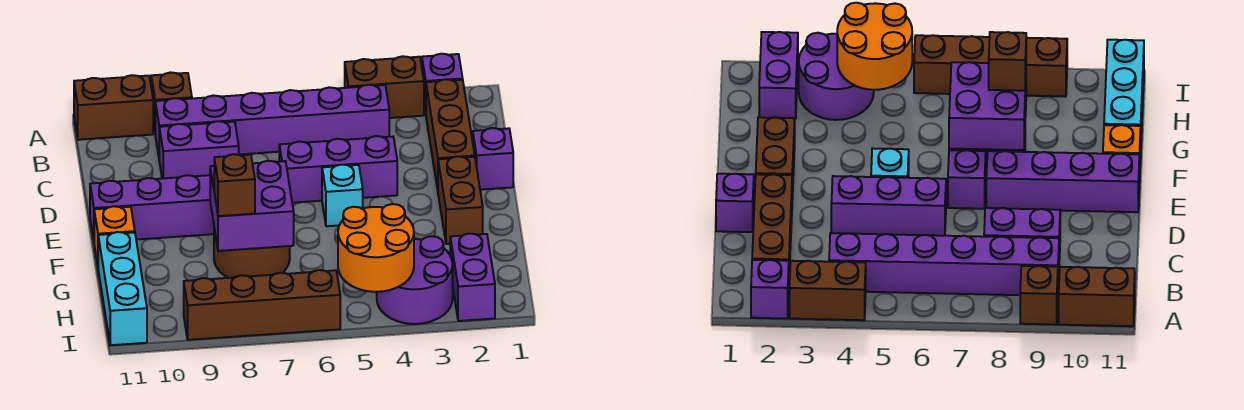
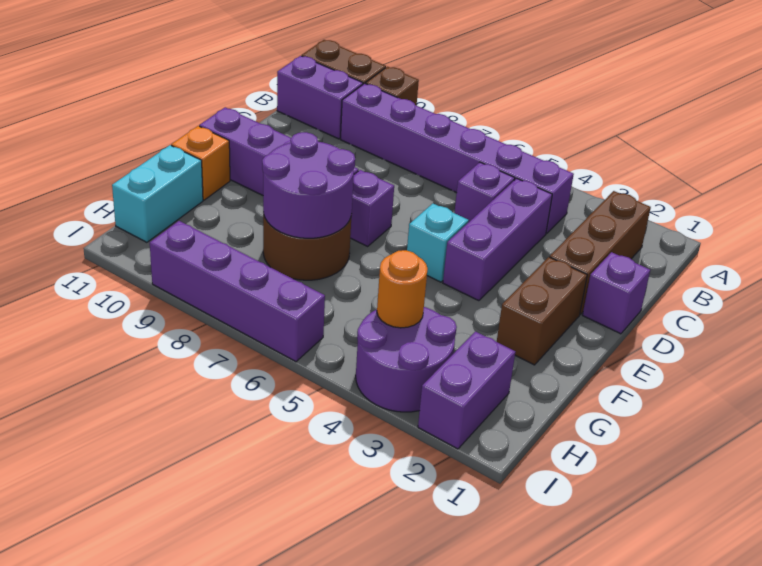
purple 1x1 brick [422,54,463,113] -> purple 1x1 brick moved to [454,162,515,222]
brown 1x2 brick [345,56,424,118] -> none
purple 1x2 brick [159,121,239,179] -> purple 1x2 brick moved to [277,56,363,139]
purple 1x3 brick [279,136,397,203] -> purple 1x3 brick turned to [443,178,552,301]
purple 2x2 brick [210,161,294,251] -> purple 2x2 round brick [262,132,355,238]
brown 1x1 brick [214,154,255,216] -> none
cyan 1x3 brick [98,232,147,345] -> cyan 1x2 brick [112,145,203,242]
orange 2x2 round brick [338,204,414,292] -> orange 1x1 round brick [377,250,428,328]
brown 1x4 brick [184,270,340,340] -> purple 1x4 brick [150,221,325,362]

